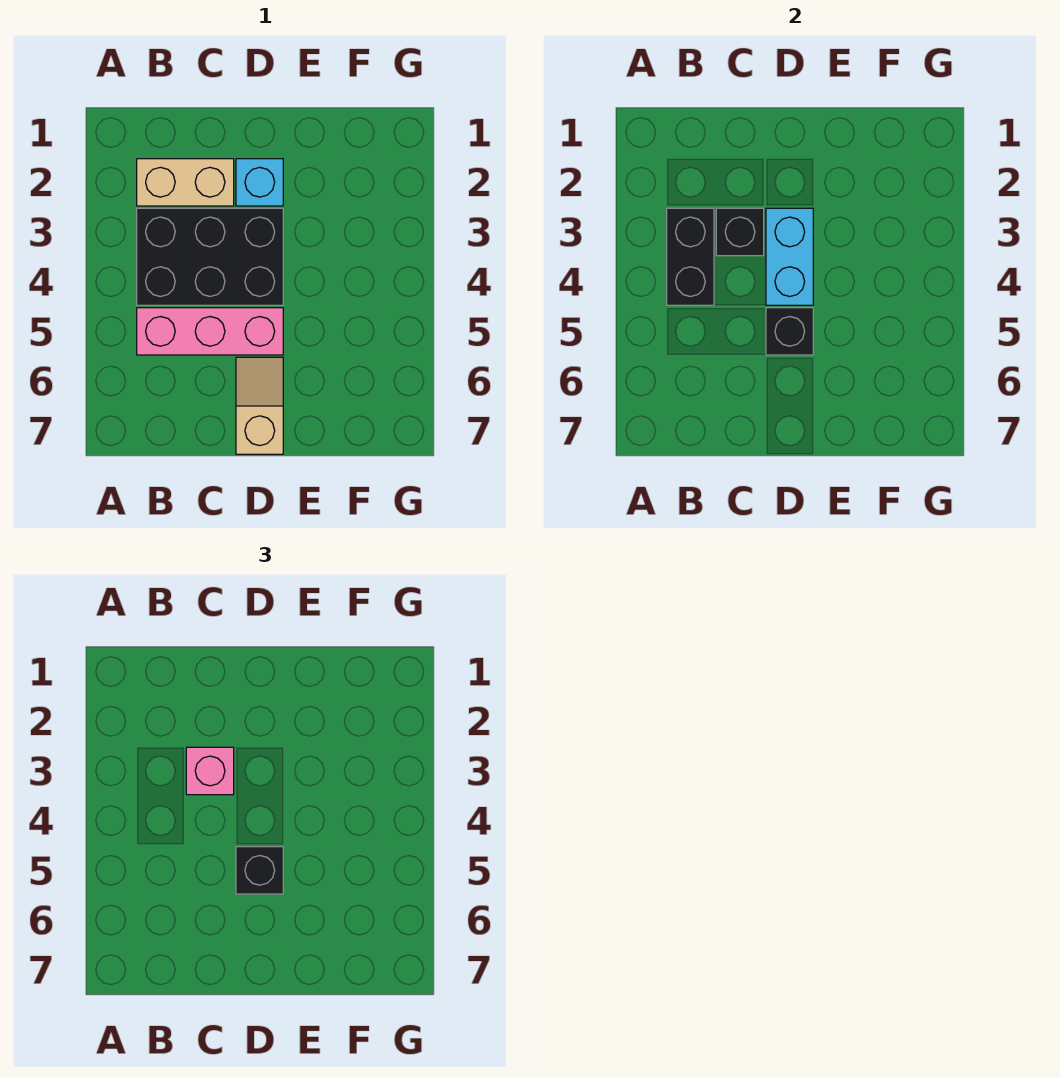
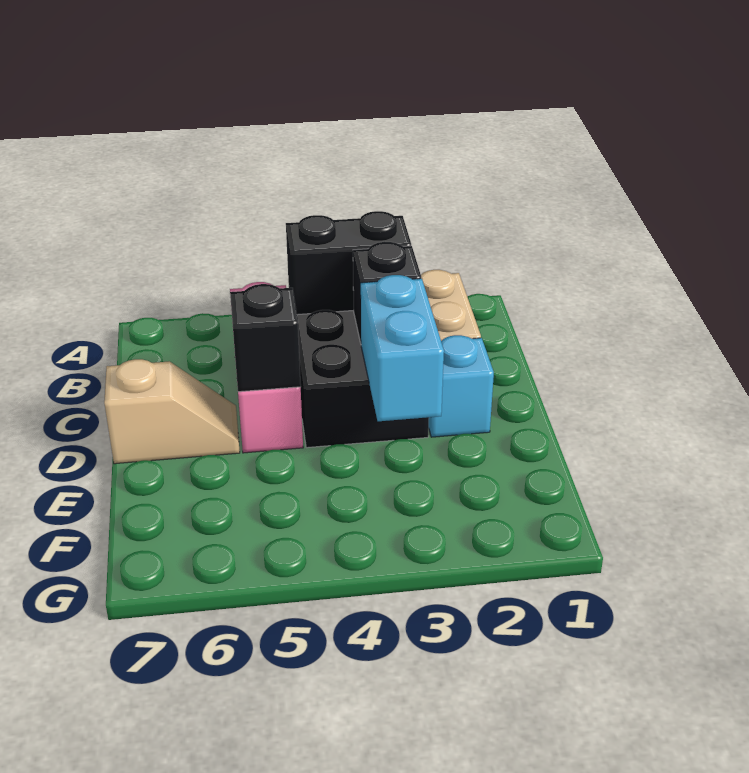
pink 1x1 brick [186,747,234,795] -> none
cyan 1x2 brick [766,208,813,305] -> cyan 1x2 brick turned to [361,275,444,421]
black 1x1 brick [236,847,283,894] -> none

